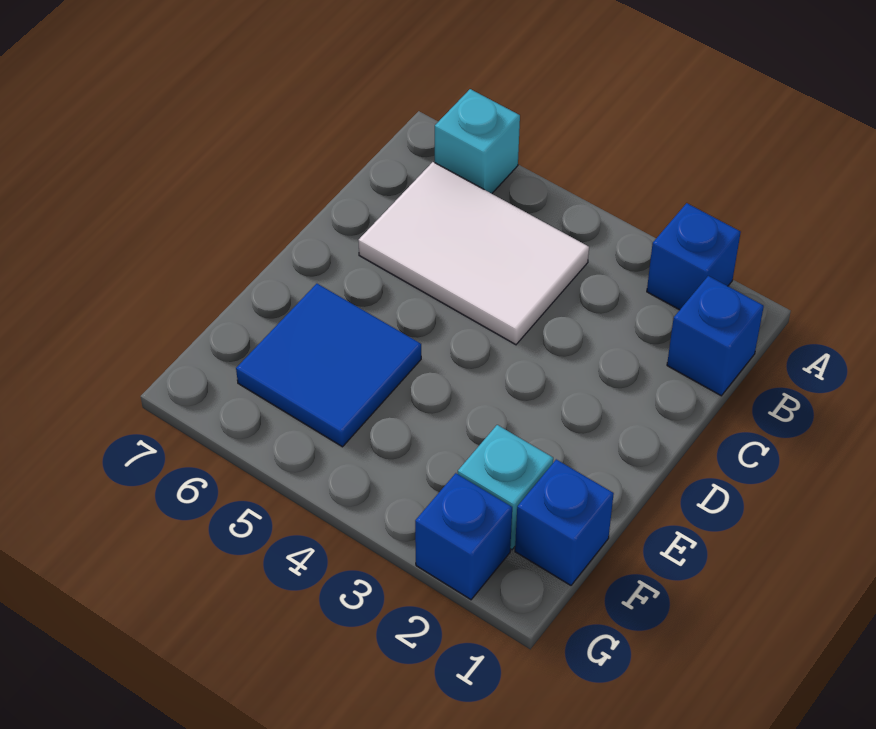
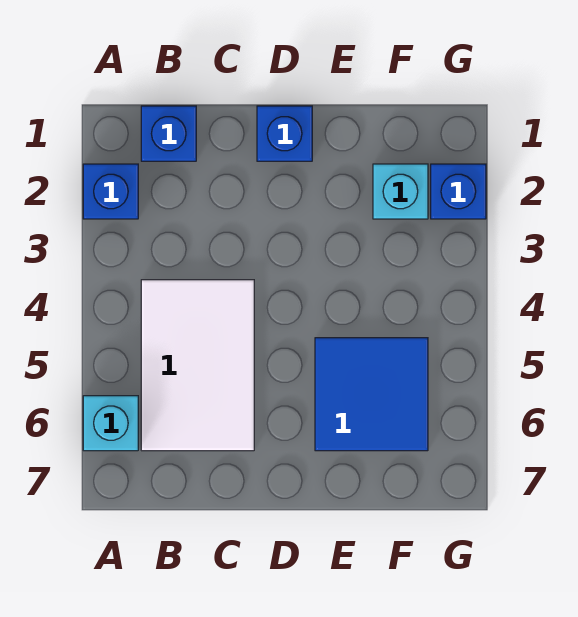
blue 1x1 brick [515,459,614,585] -> blue 1x1 brick moved to [257,106,312,161]

